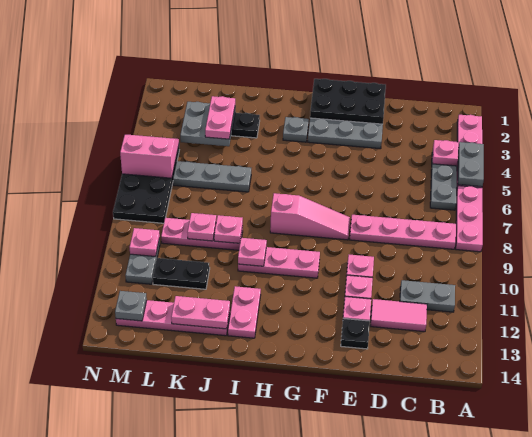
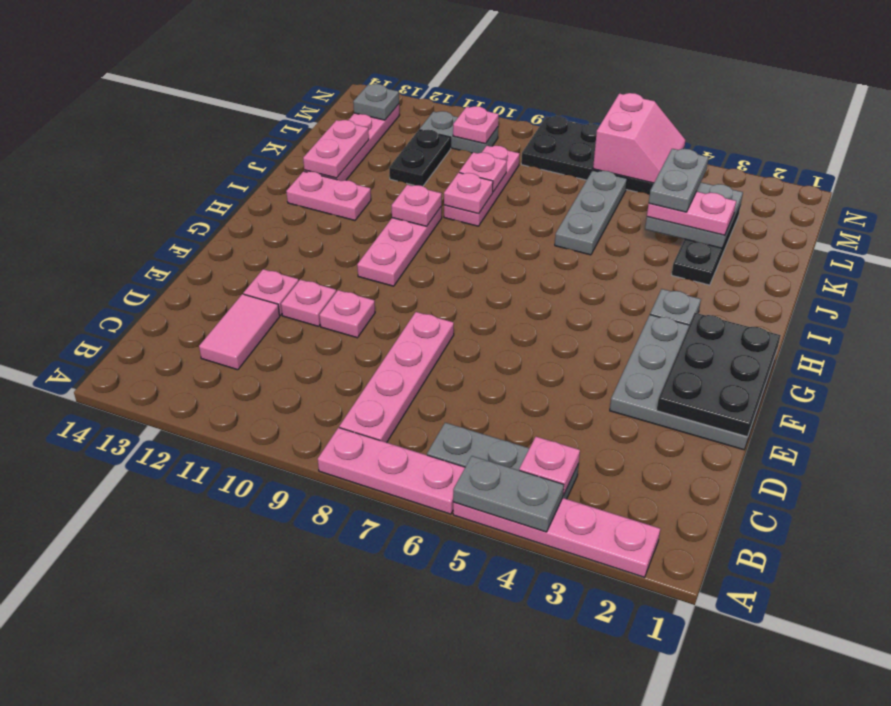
grey 1x2 plate [400,280,455,312] -> grey 1x2 plate moved to [649,149,709,212]
black 1x1 plate [341,318,370,349] -> none
pink 1x3 slope [270,193,350,240] -> none

